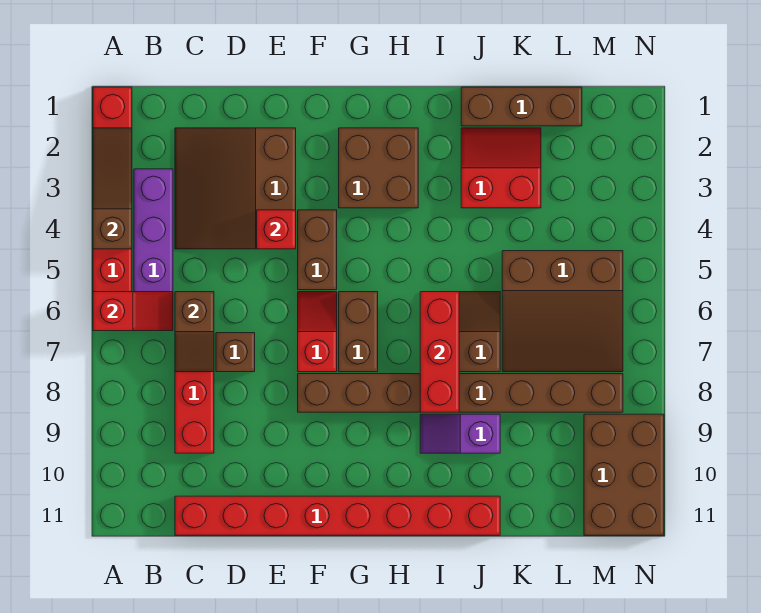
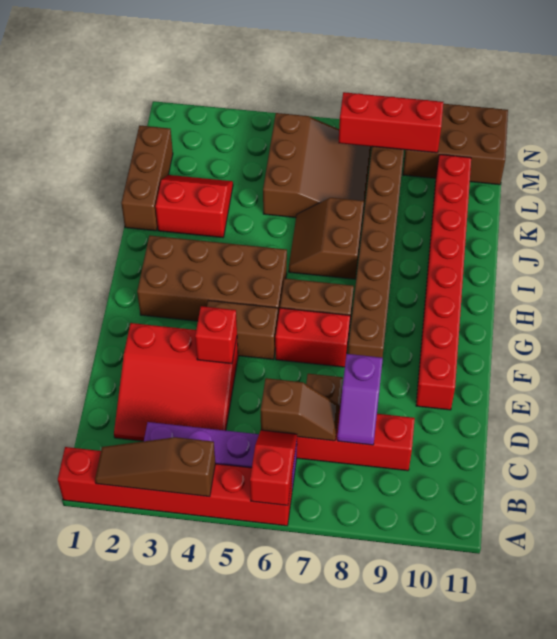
brown 3x3 slope [175,128,296,249] -> red 3x3 slope [114,323,238,441]
red 1x8 brick [175,496,500,535] -> red 1x8 brick moved to [416,155,471,410]
red 1x2 slope [298,292,337,372] -> red 1x2 brick [275,308,350,367]
brown 2x2 brick [339,128,418,208] -> brown 2x4 brick [137,235,287,321]
red 1x3 brick [420,292,459,412] -> red 1x3 brick moved to [339,92,443,153]
purple 1x2 slope [420,414,500,453] -> purple 1x2 slope moved to [337,354,383,445]
red 2x2 slope [461,128,541,208] -> red 2x2 slope turned to [155,175,233,238]

